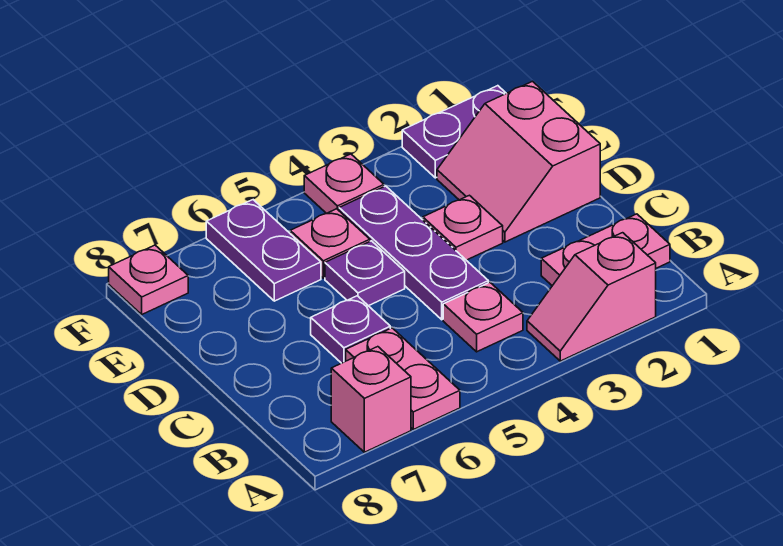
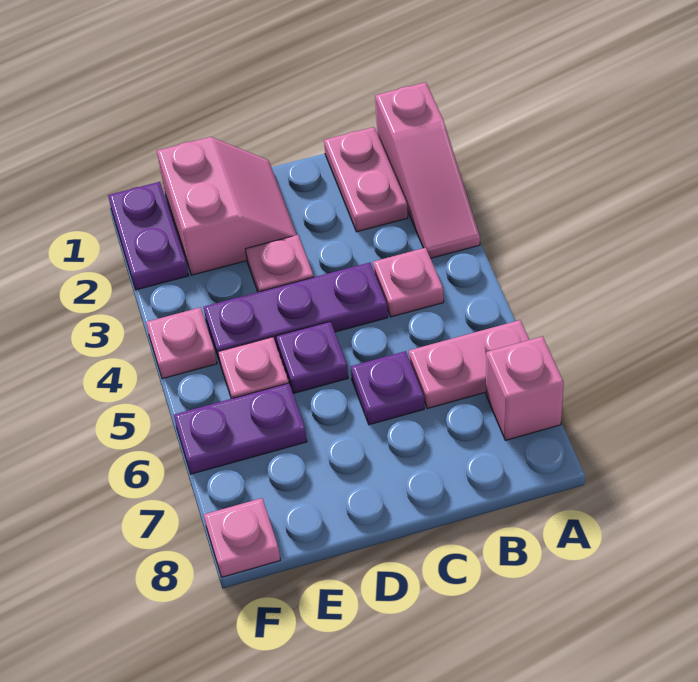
pink 1x2 slope [527,233,656,361] -> pink 1x3 slope [375,82,480,258]
pink 2x2 slope [437,81,600,242] -> pink 2x2 slope turned to [157,137,297,275]

